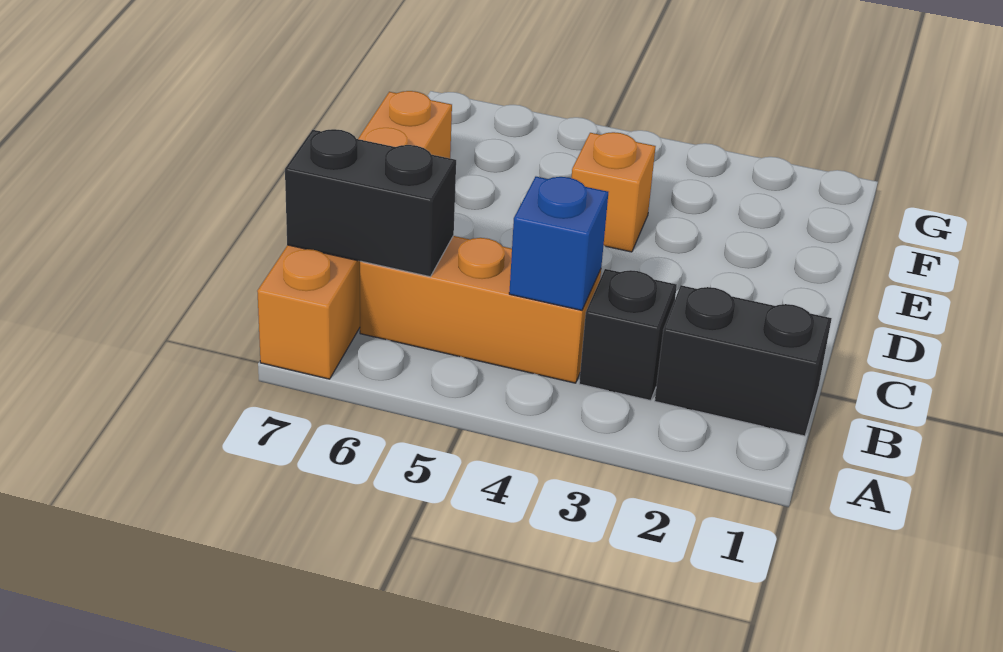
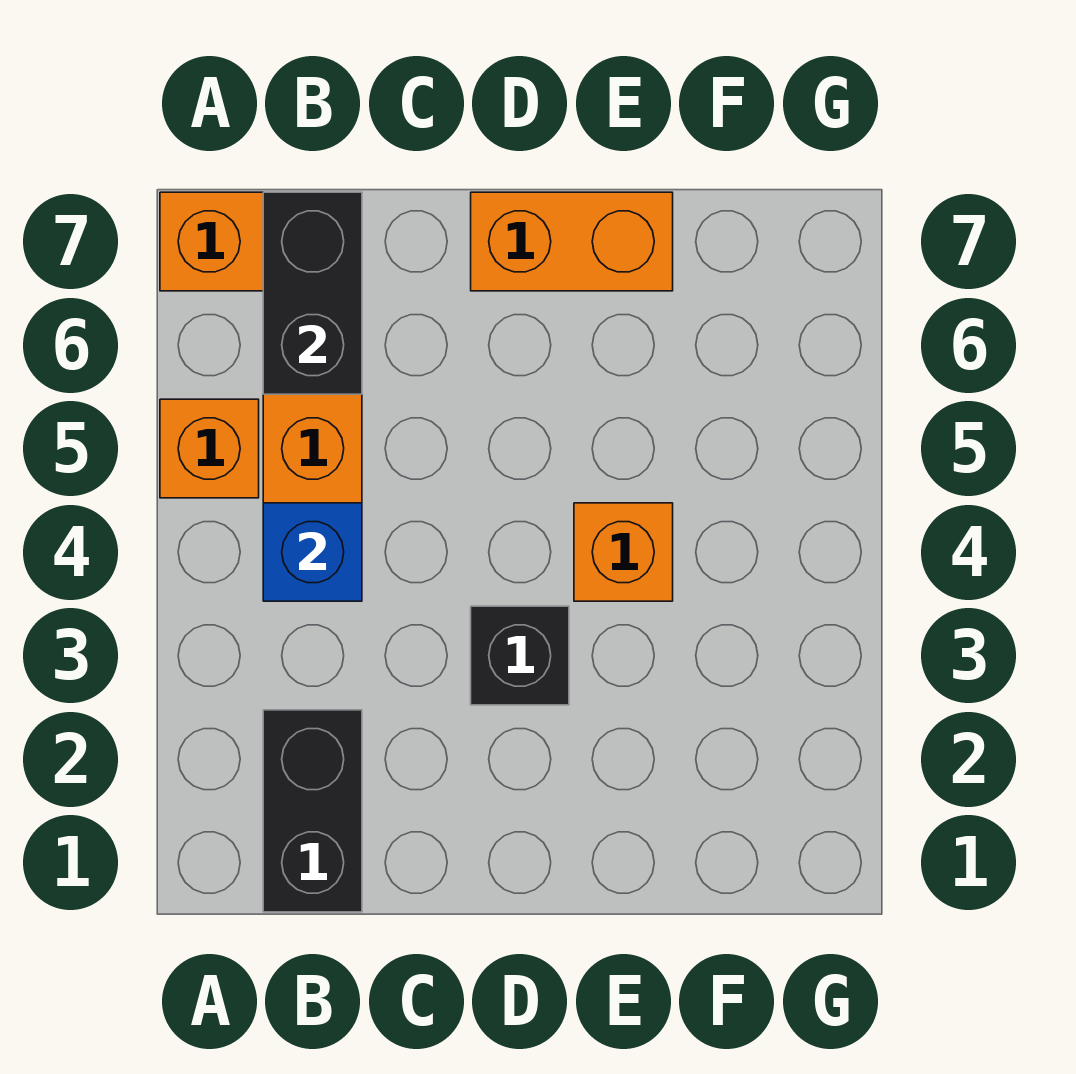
none -> orange 1x1 brick [160,399,259,498]
black 1x1 brick [579,269,677,401] -> black 1x1 brick moved to [471,606,569,705]

